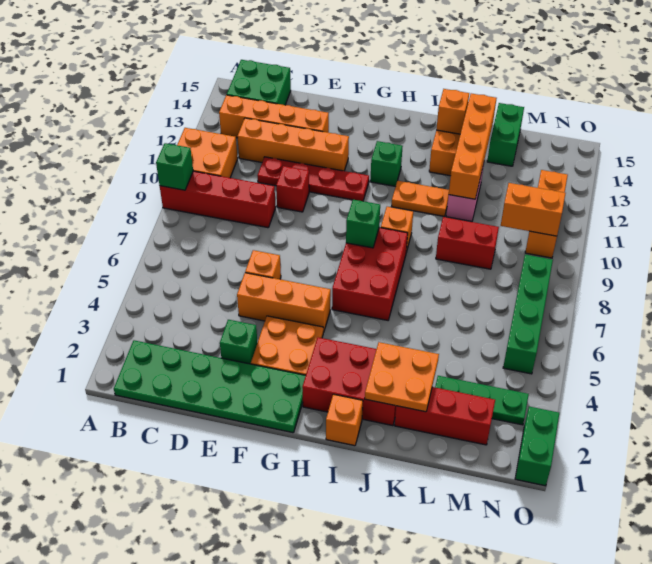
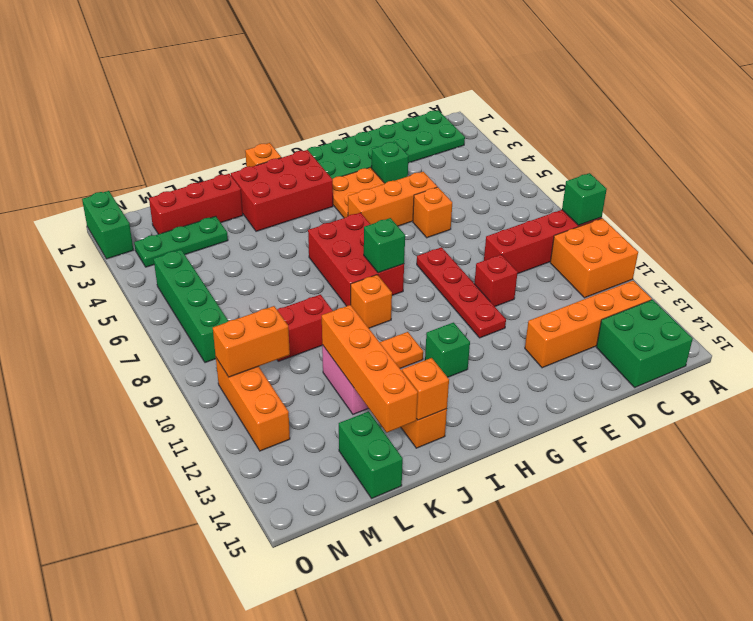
orange 1x4 brick [238,118,349,171] -> none
red 1x4 plate [257,157,369,201] -> red 1x4 plate turned to [417,247,506,338]
orange 2x2 plate [365,342,439,412] -> none

